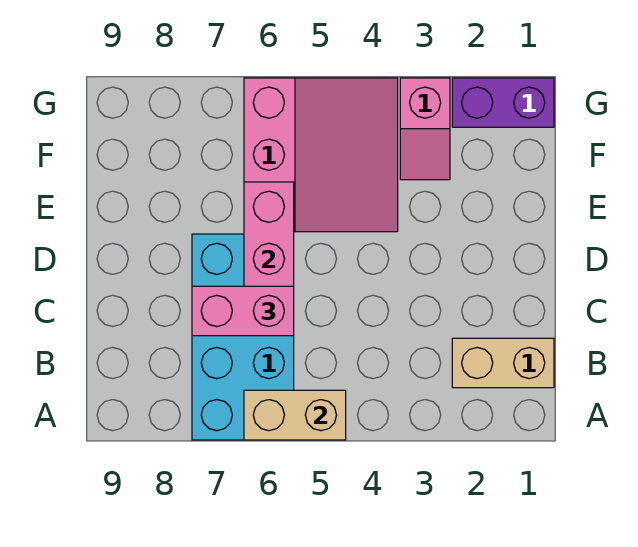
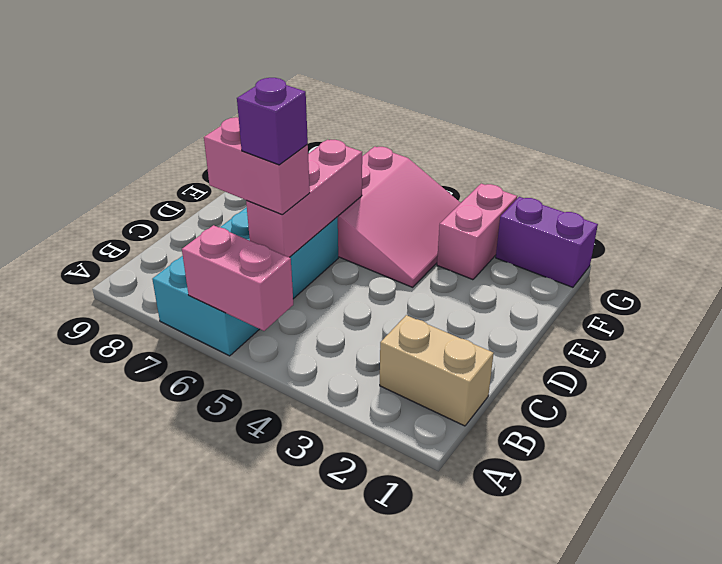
tan 1x2 brick [244,390,346,440] -> pink 1x2 brick [182,225,293,331]
none -> purple 1x1 brick [237,78,308,165]
pink 1x2 slope [400,78,450,180] -> pink 1x2 brick [437,184,517,280]

